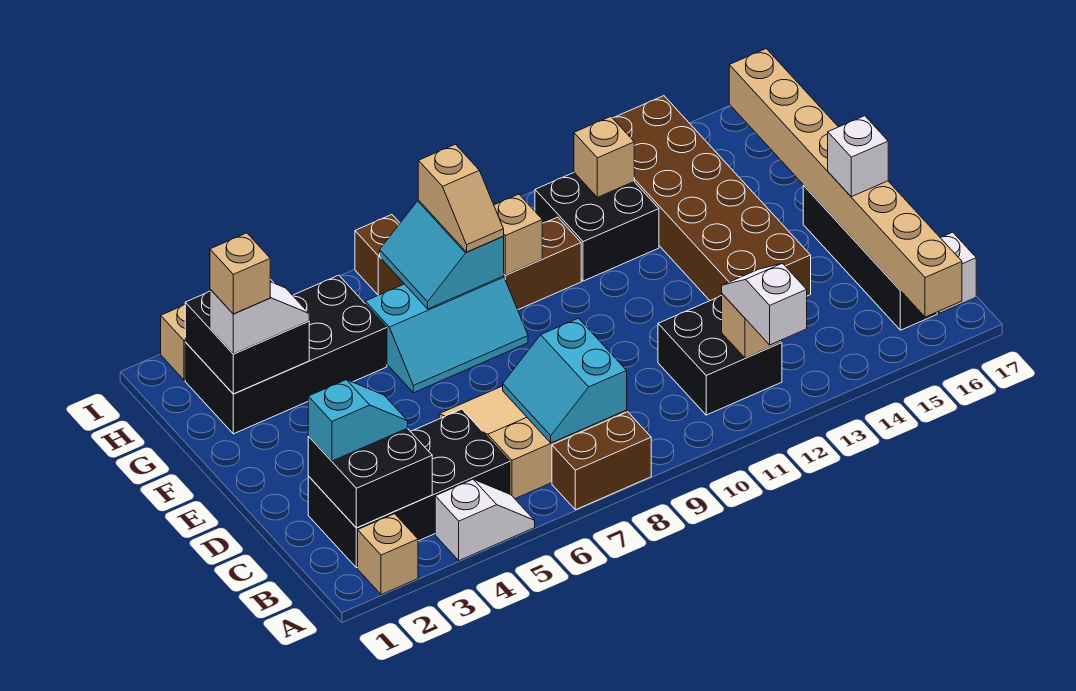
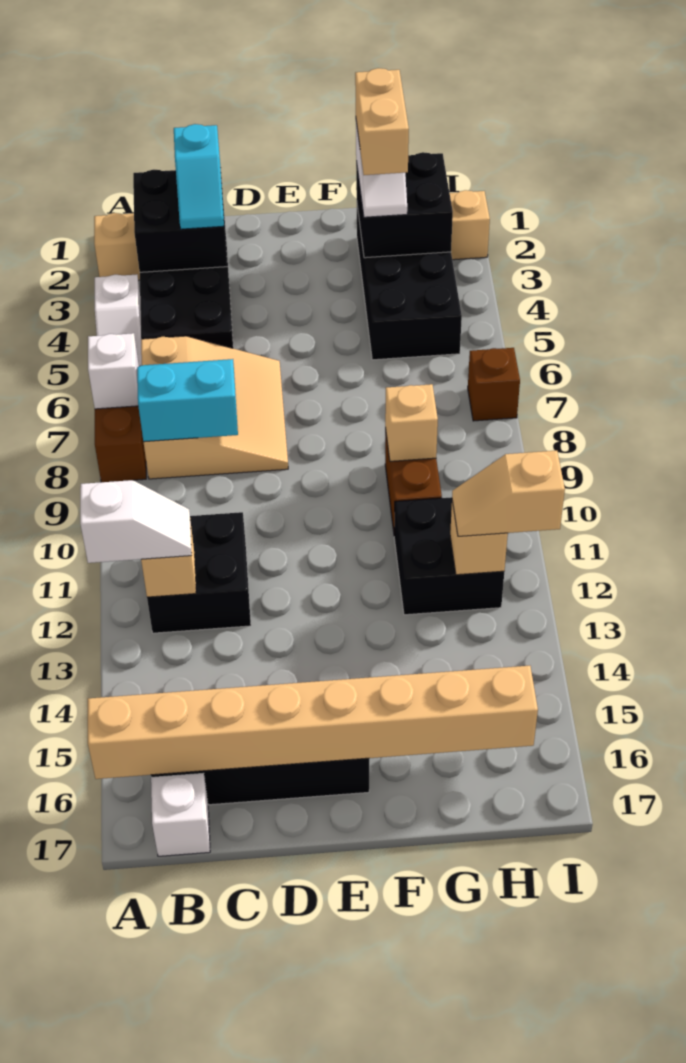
brown 2x6 brick [613,96,811,301] -> none
white 1x1 brick [828,116,888,197] -> white 1x1 brick moved to [88,333,139,409]
cyan 2x3 slope [365,276,528,393] -> none
tan 1x1 brick [210,233,270,314] -> tan 1x2 brick [355,68,409,175]
cyan 2x2 slope [380,200,504,309] -> none
tan 1x2 slope [418,144,504,252] -> tan 1x2 slope moved to [452,451,565,536]

